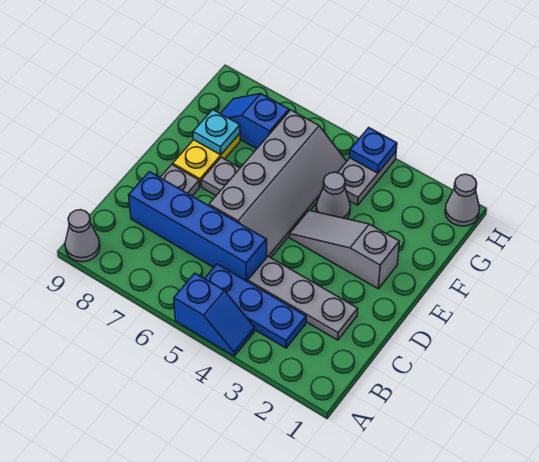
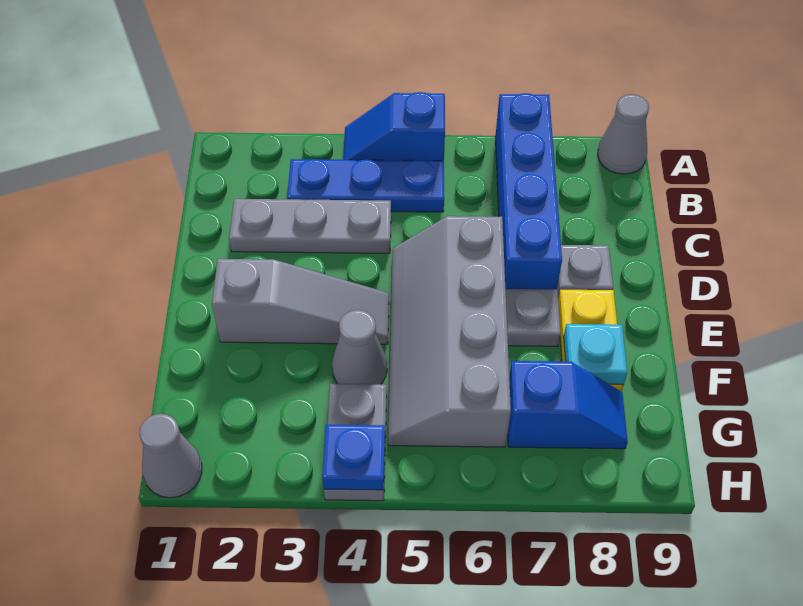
blue 1x4 brick [129,172,267,282] -> blue 1x4 brick turned to [495,93,562,289]

